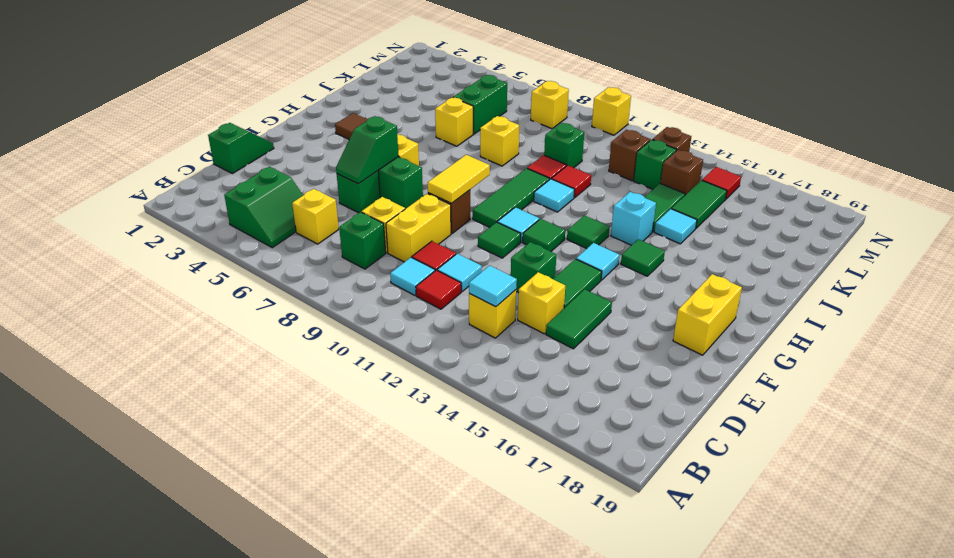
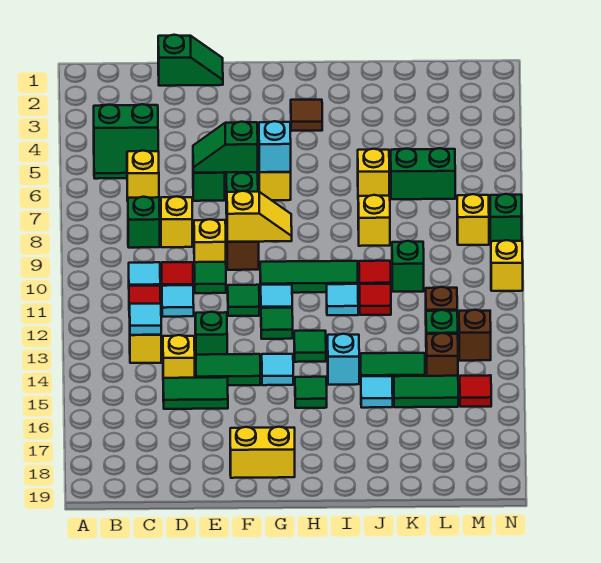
yellow 1x2 brick [386,194,451,262] -> yellow 1x1 brick [194,219,226,262]
none -> green 1x1 tile [194,262,226,293]
yellow 1x2 tile [428,155,490,203] -> yellow 1x2 slope [227,191,292,242]
none -> cyan 1x1 brick [259,121,291,172]
none -> green 1x1 brick [490,194,522,245]

